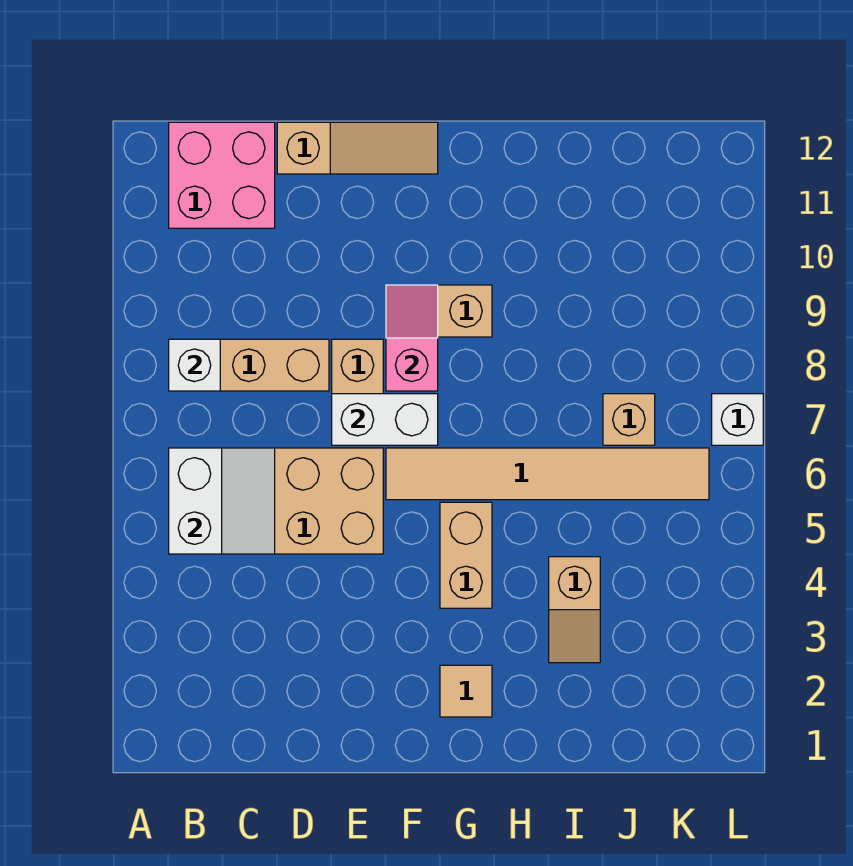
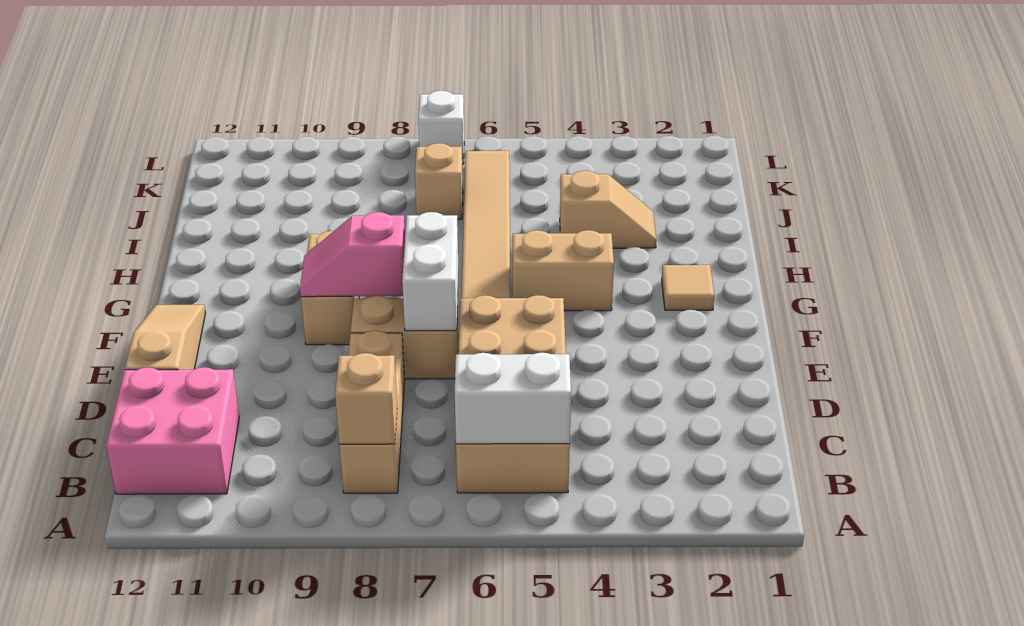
white 1x1 brick [169,339,220,391] -> tan 1x1 brick [335,353,397,444]

